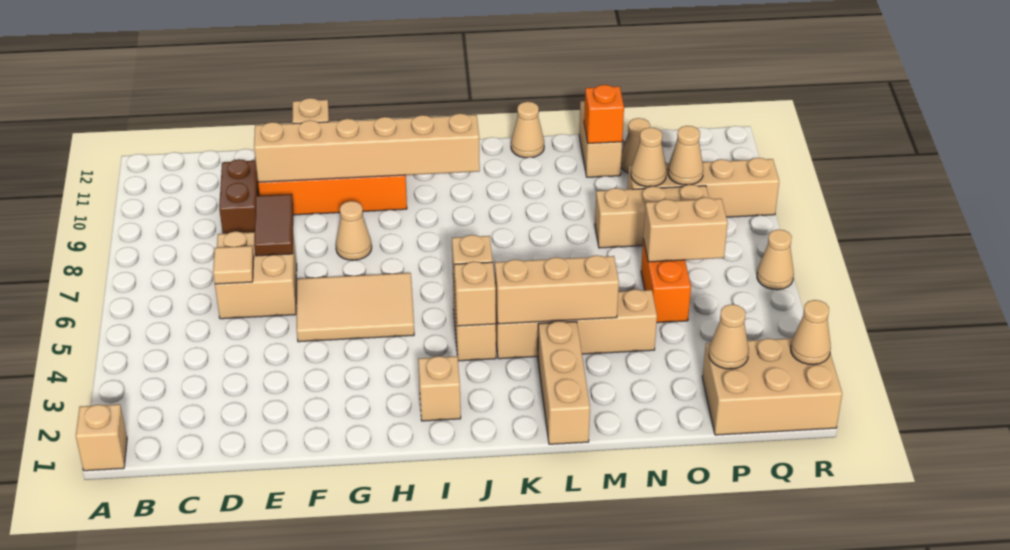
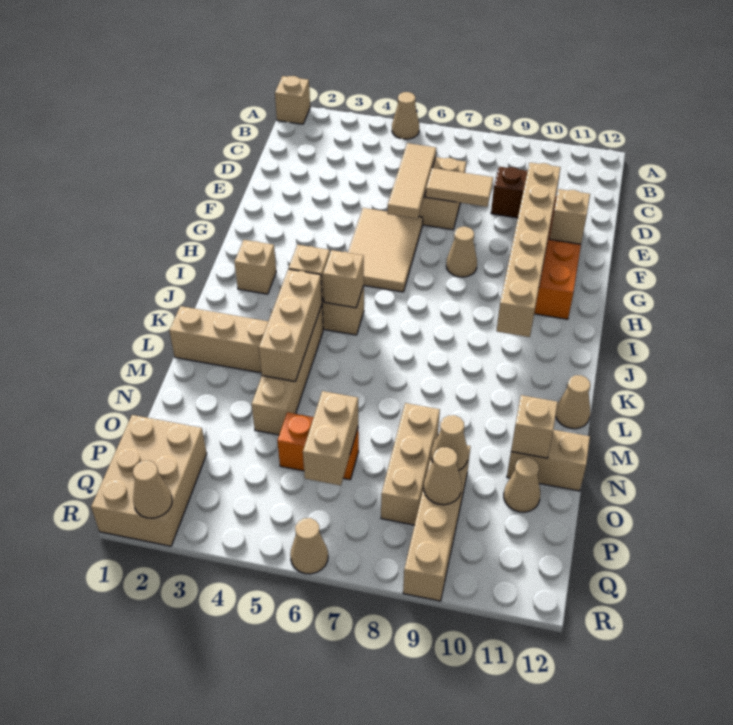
tan 1x1 tile [213,246,254,284] -> tan 1x3 tile [387,143,436,219]
brown 1x2 tile [254,194,293,256] -> tan 1x2 tile [426,168,493,207]
orange 1x1 brick [584,85,624,143] -> tan 1x1 brick [511,395,558,458]
tan 1x1 cone [709,304,749,369] -> tan 1x1 cone moved to [392,92,419,139]

